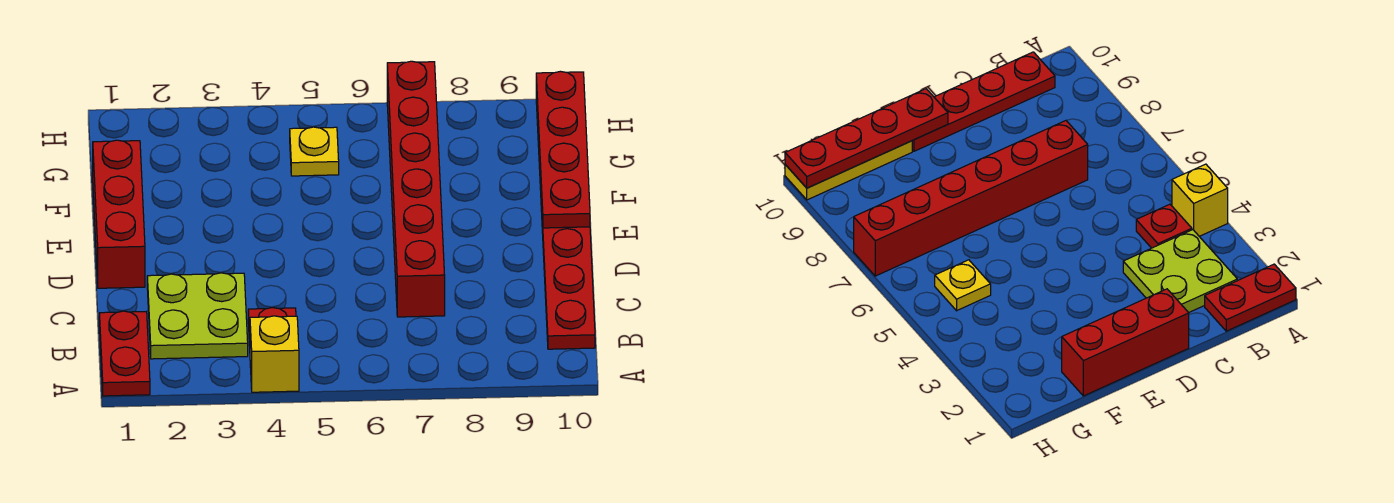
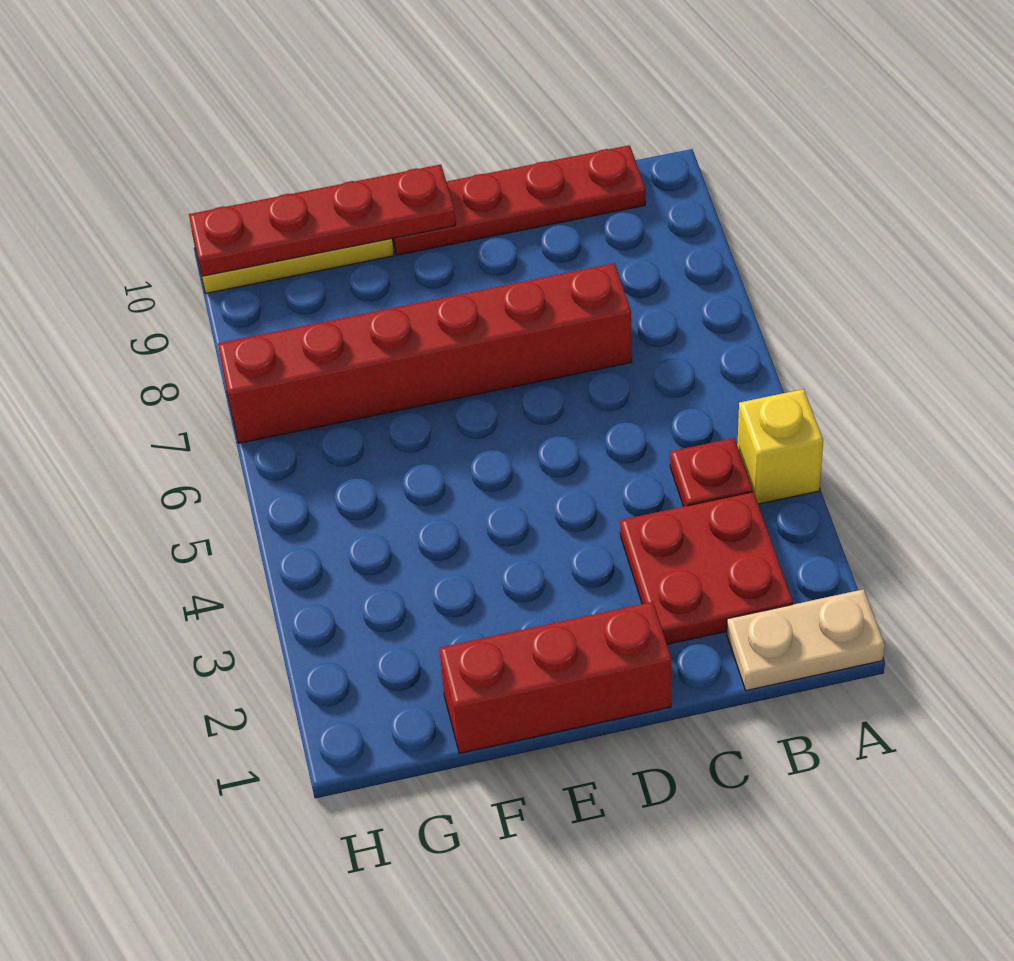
red 1x2 plate [99,311,150,396] -> tan 1x2 plate [727,589,885,691]
lime 2x2 plate [147,273,248,359] -> red 2x2 plate [620,492,793,644]
yellow 1x1 plate [290,127,339,176] -> none

